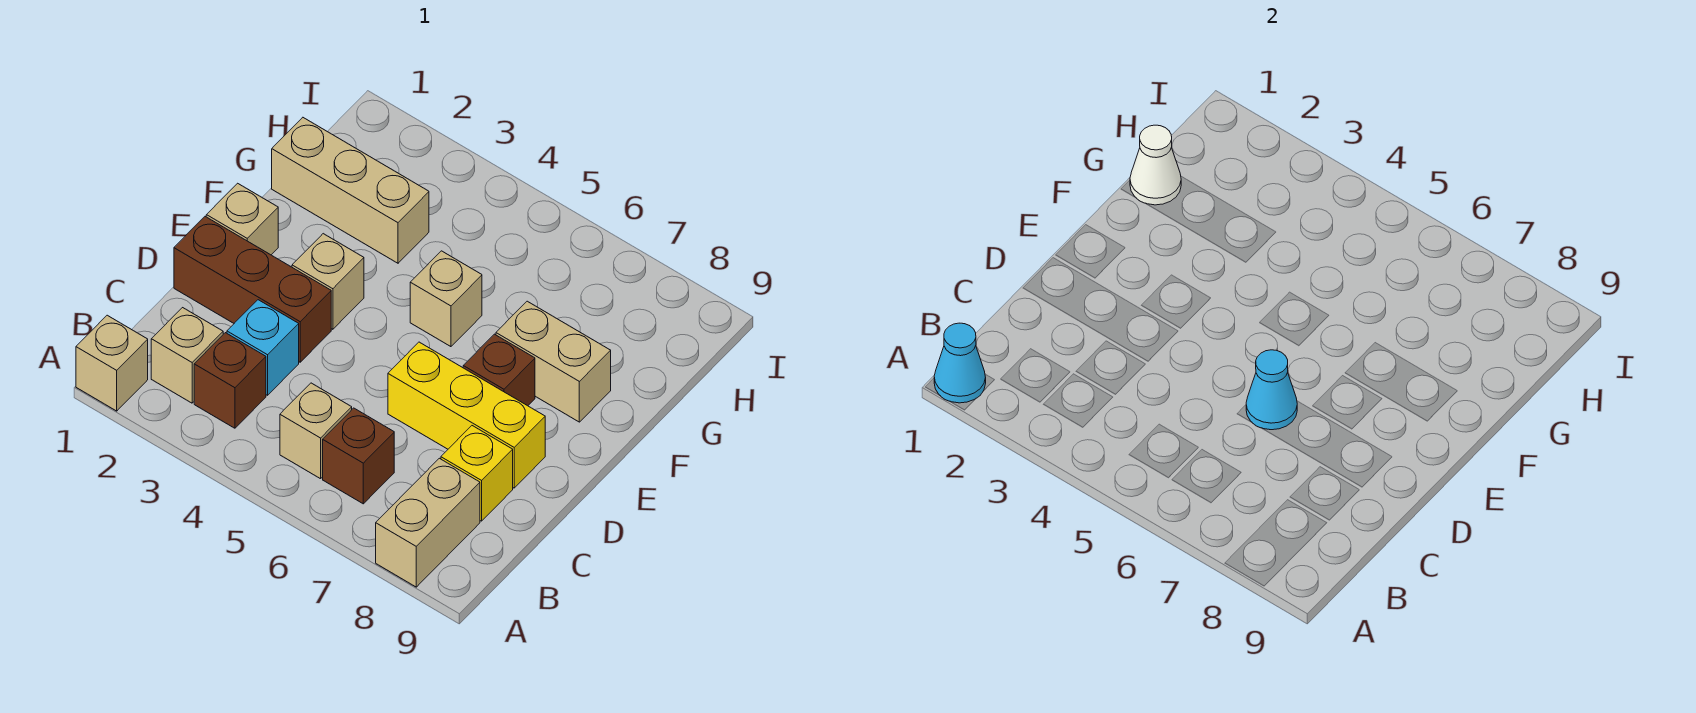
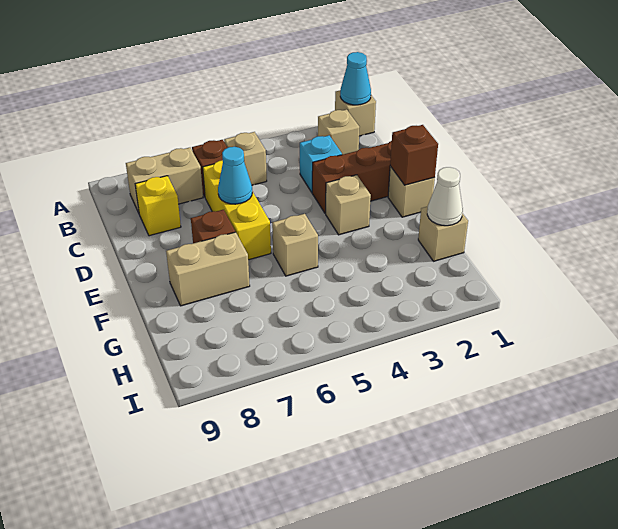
tan 1x2 brick [376,458,480,587] -> tan 1x2 brick turned to [126,148,203,213]
brown 1x1 brick [194,333,266,428] -> brown 1x1 brick moved to [390,125,438,185]
yellow 1x3 brick [388,342,545,488] -> yellow 1x3 brick turned to [203,160,271,260]
tan 1x3 brick [272,118,429,263] -> tan 1x1 brick [418,207,468,261]

